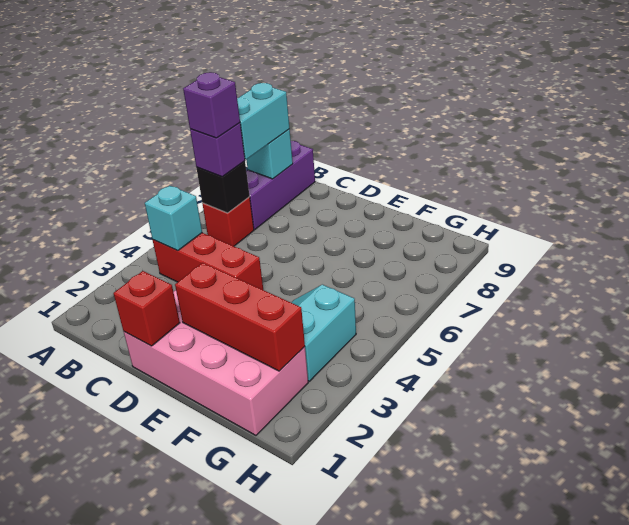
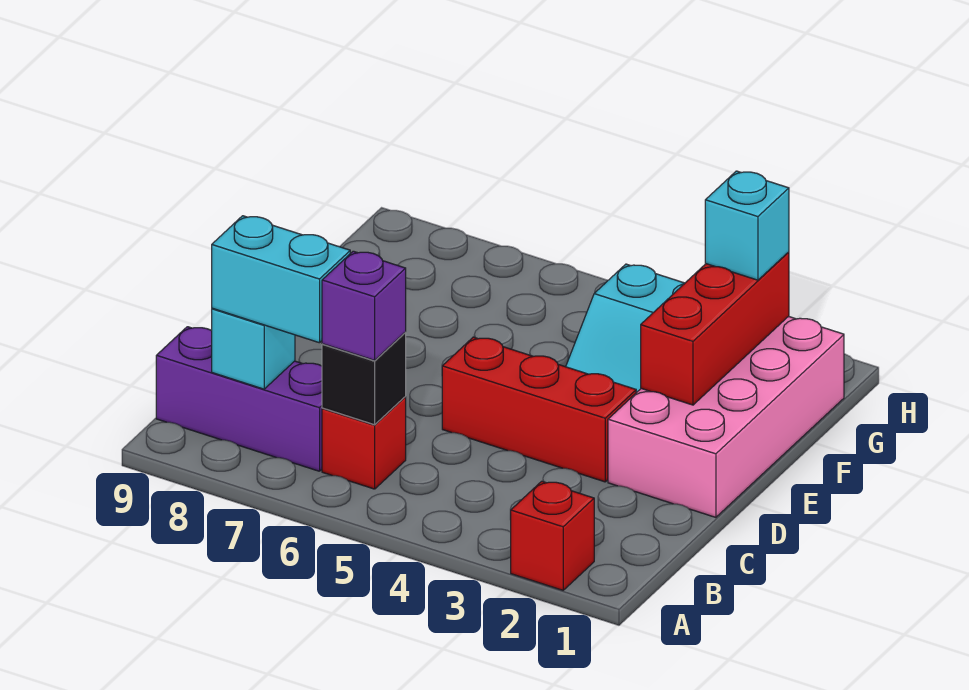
red 1x3 brick [153,233,263,290] -> red 1x3 brick turned to [442,337,636,482]
cyan 1x1 brick [145,186,202,251] -> cyan 1x1 brick moved to [705,171,789,280]
purple 1x1 brick [183,72,240,138] -> none
red 1x1 brick [113,271,180,346] -> red 1x1 brick moved to [511,481,594,590]

